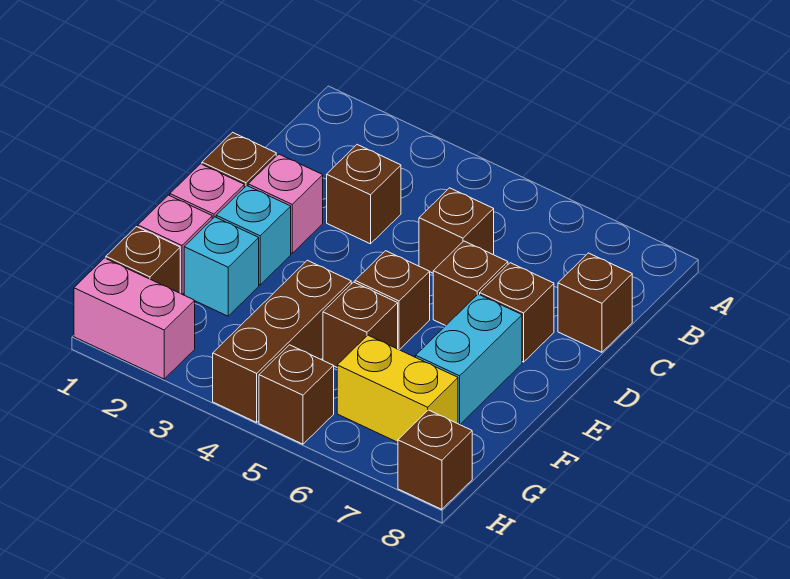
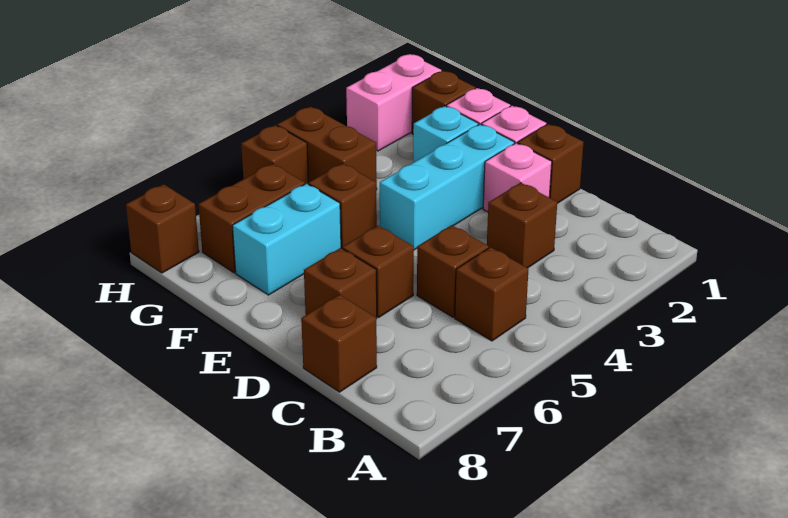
cyan 1x1 brick [216,186,291,285] -> cyan 1x3 brick [380,124,514,250]
brown 1x1 brick [355,251,430,350] -> brown 1x1 brick moved to [455,247,528,341]
cyan 1x2 brick [416,294,522,424] -> cyan 1x2 brick turned to [232,184,341,295]
brown 1x3 brick [213,260,351,422] -> brown 1x2 brick [277,107,377,190]
yellow 1x2 brick [337,335,458,442] -> brown 1x2 brick [198,163,305,273]

